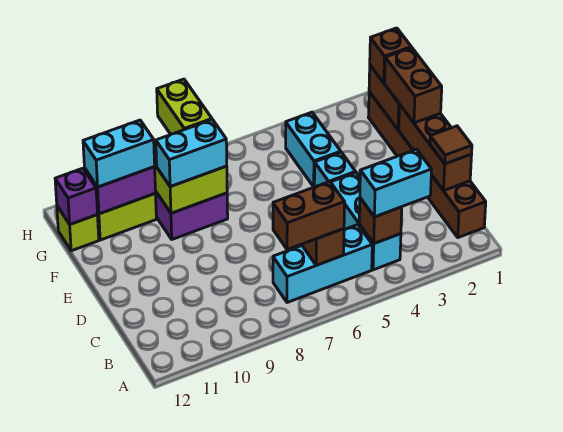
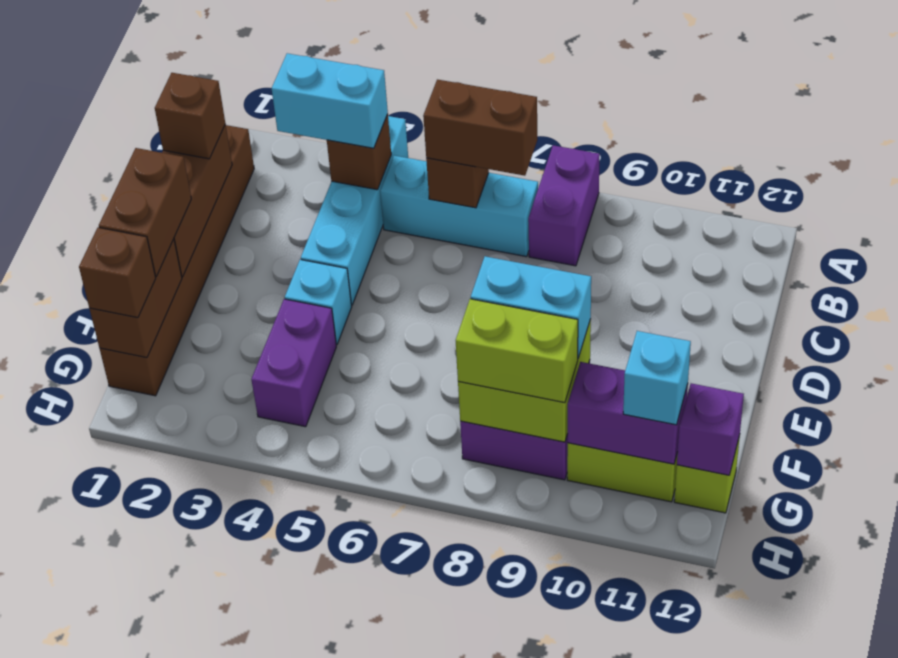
none -> purple 1x2 brick [528,145,600,266]
cyan 1x3 brick [331,173,401,270] -> cyan 1x4 brick [301,116,408,305]
brown 1x1 tile [430,126,472,164] -> brown 1x1 brick [155,73,225,159]
cyan 1x2 brick [286,112,341,187] -> purple 1x2 brick [251,299,336,427]
lime 1x2 brick [157,79,212,134] -> lime 1x2 brick turned to [455,299,578,403]
cyan 1x2 brick [83,120,155,187] -> cyan 1x1 brick [623,331,691,425]

